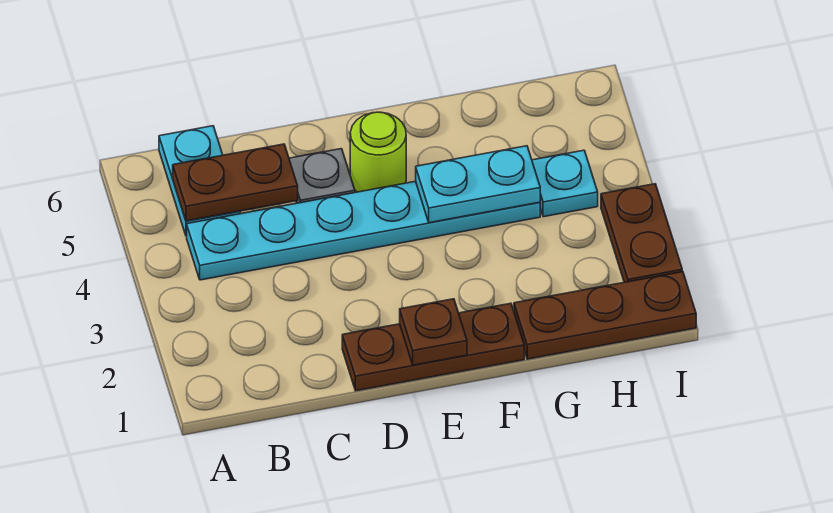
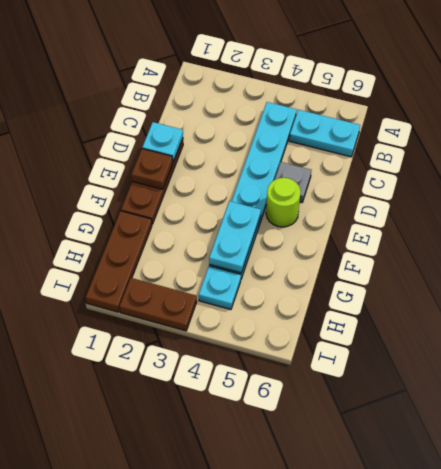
brown 1x2 plate [173,144,298,221] -> none
none -> cyan 1x1 plate [142,122,183,162]

